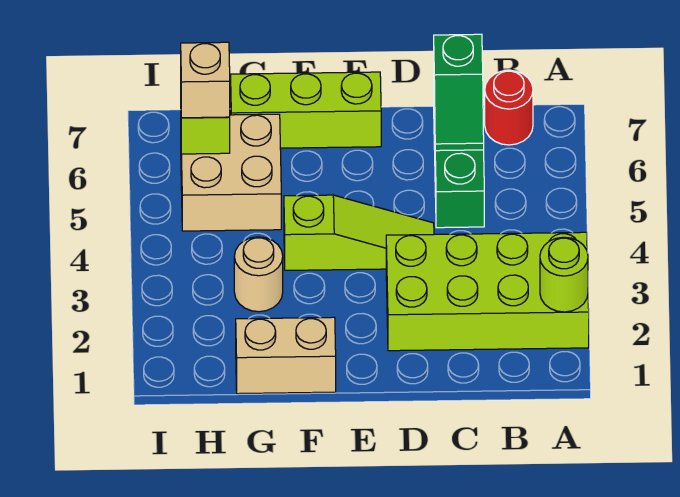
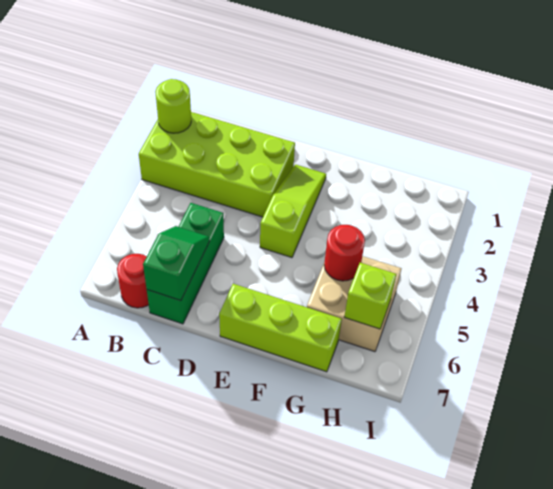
lime 1x3 slope [284,195,434,270] -> lime 1x3 slope turned to [260,164,326,258]
tan 1x2 brick [236,317,336,394] -> none
tan 1x1 round brick [234,237,283,312] -> none
none -> red 1x1 round brick [324,225,365,281]
tan 1x1 brick [181,42,230,118] -> none

